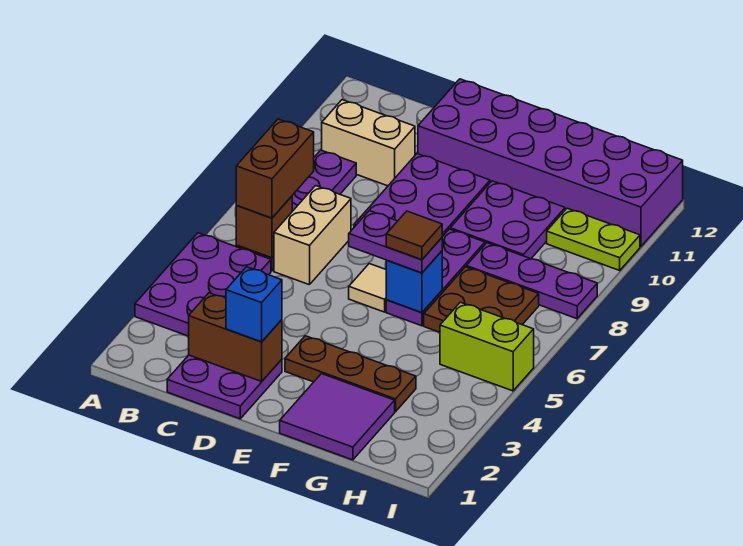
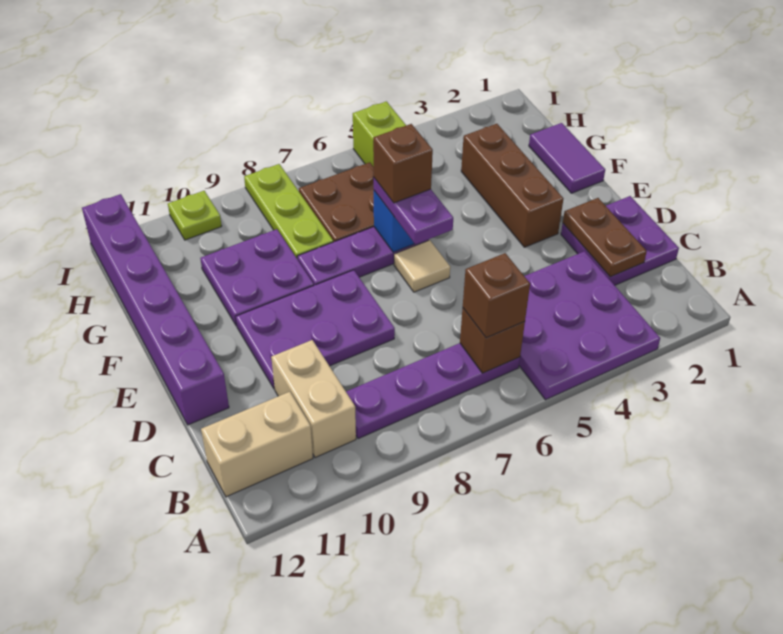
purple 2x3 plate [135,233,271,336] -> purple 3x3 plate [519,251,660,400]
brown 1x2 brick [236,119,314,218] -> brown 1x1 brick [463,253,530,338]
brown 1x2 brick [189,293,282,381] -> brown 1x2 plate [563,198,647,277]
tan 1x2 brick [274,186,351,285] -> tan 1x2 brick moved to [201,392,313,497]
blue 1x1 brick [226,267,282,342] -> none
purple 2x6 brick [418,79,683,246] -> purple 1x6 brick [82,194,229,425]
brown 1x3 plate [285,336,416,412] -> brown 1x3 brick [461,124,563,247]
purple 2x2 tile [280,374,395,460] -> purple 1x2 tile [529,123,605,193]
brown 1x1 tile [386,211,442,260] -> brown 1x1 brick [373,124,433,203]
purple 1x3 plate [466,243,597,319] -> lime 1x3 plate [244,164,333,259]
lime 1x2 plate [547,208,640,270] -> lime 1x1 plate [168,191,222,240]

